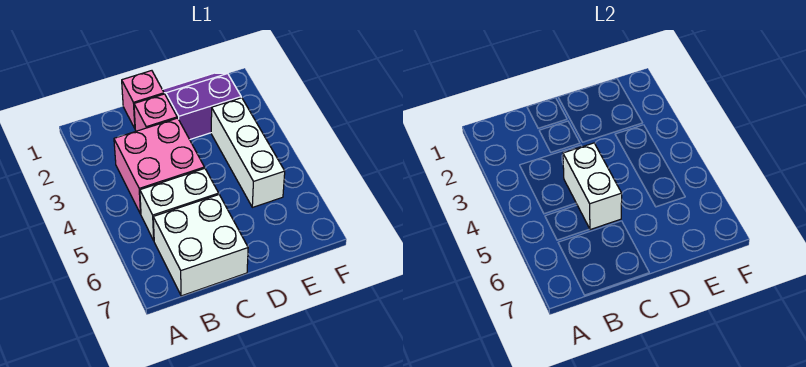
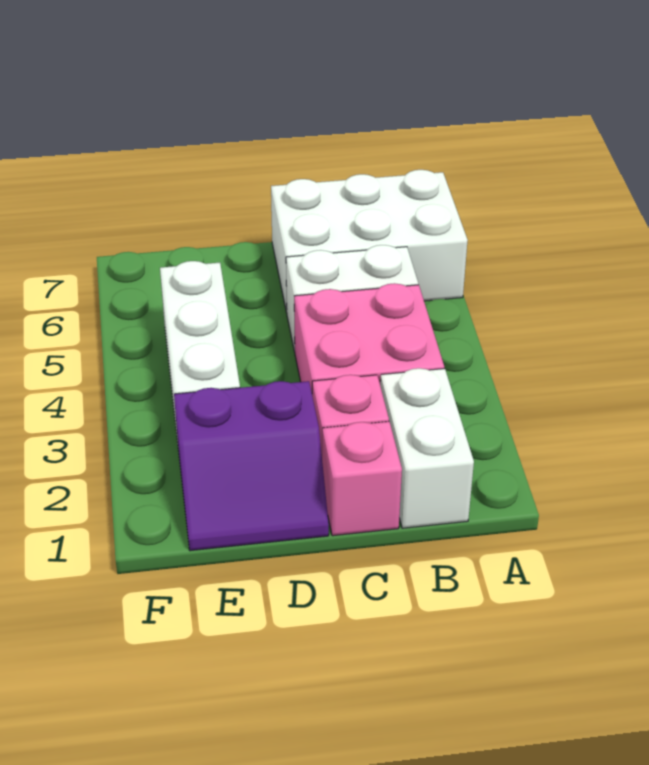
white 2x2 brick [153,195,248,296] -> white 2x3 brick [271,170,468,313]
white 1x2 brick [563,143,622,230] -> white 1x2 brick moved to [380,368,474,528]

